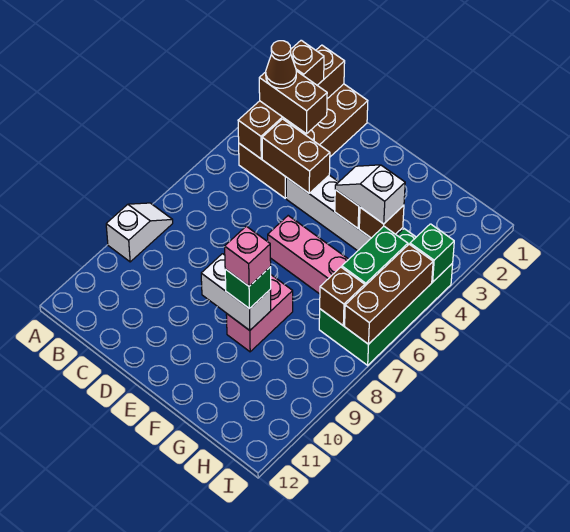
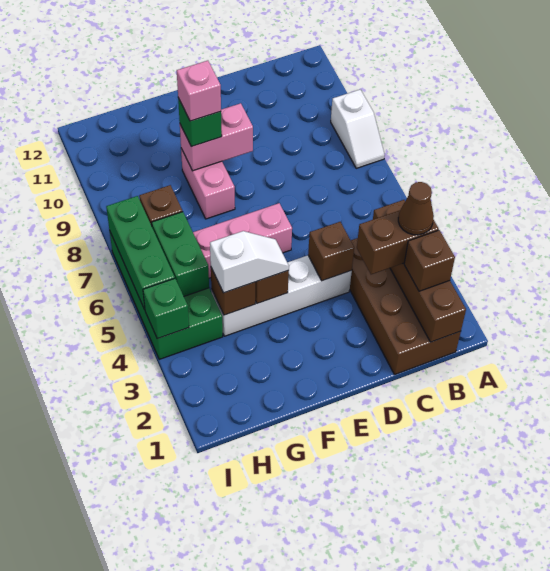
brown 1x2 brick [262,119,330,193] -> brown 1x1 brick [308,222,354,281]
white 1x2 brick [201,254,271,330] -> pink 1x2 brick [180,103,253,171]
brown 1x3 brick [345,244,433,344] -> green 1x3 brick [106,196,175,310]

